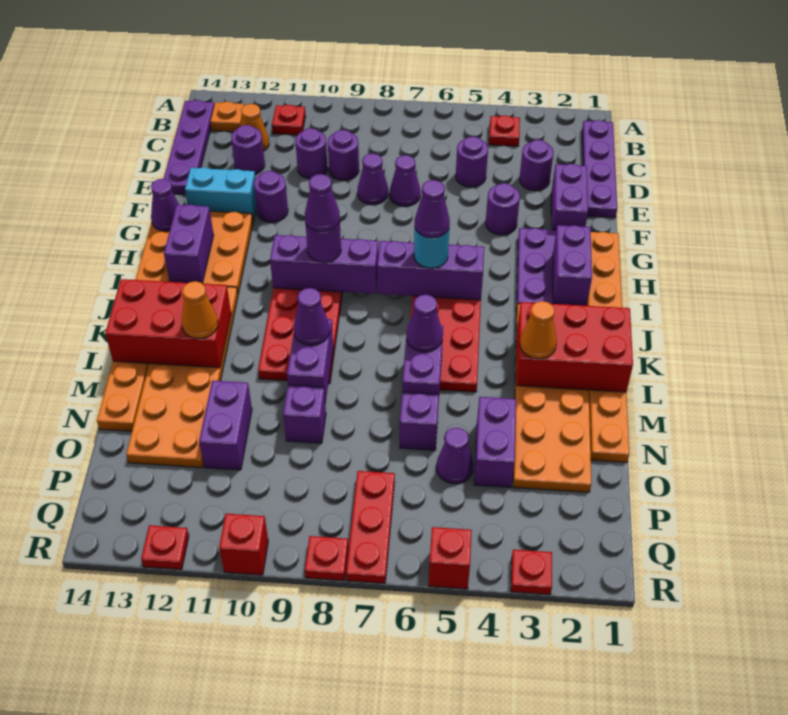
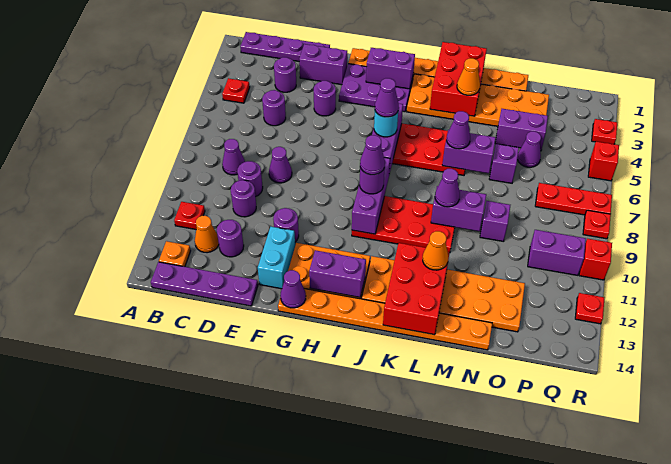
purple 1x1 cone [390,155,420,206] -> purple 1x1 cone moved to [222,139,245,175]
purple 1x2 brick [199,381,252,470] -> purple 1x2 brick moved to [528,230,586,275]

